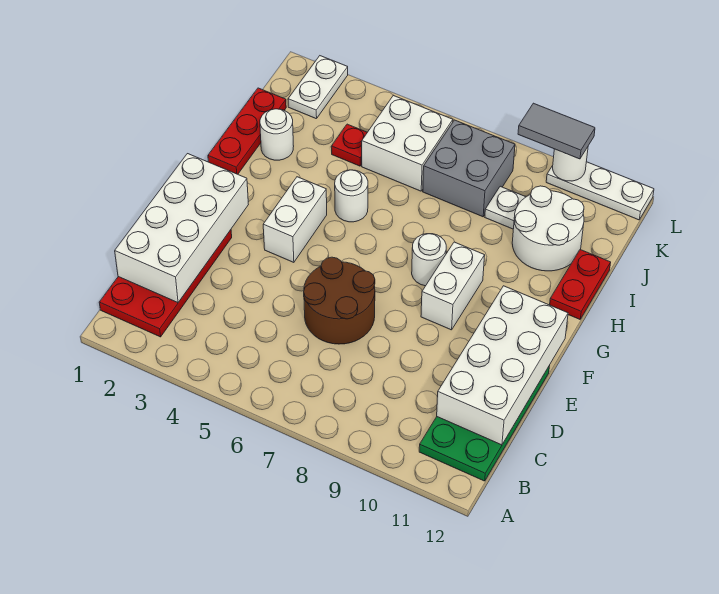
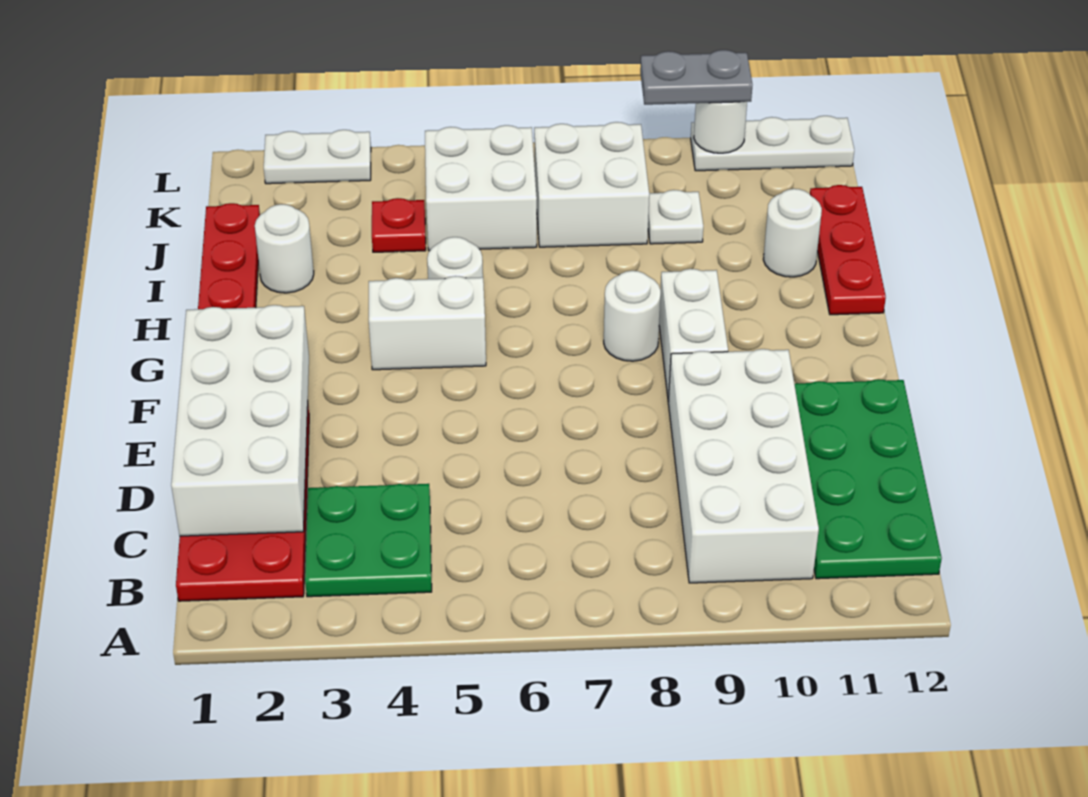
none -> green 2x2 plate [305,484,432,597]
white 2x4 brick [437,286,568,445] -> white 2x4 brick moved to [668,349,819,583]
brown 2x2 round brick [304,257,375,344] -> none
white 1x2 brick [263,177,327,262] -> white 1x2 brick turned to [369,276,486,370]
red 1x2 plate [550,249,611,319] -> red 1x3 plate [810,185,886,315]
white 2x2 round brick [512,186,584,271] -> white 1x1 round brick [763,189,822,277]
grey 2x2 brick [423,120,515,217] -> white 2x2 brick [534,122,649,247]
white 1x2 plate [288,56,348,119] -> white 1x2 plate turned to [264,130,371,184]
grey 1x2 tile [518,103,595,159] -> grey 1x2 plate [640,50,752,105]

